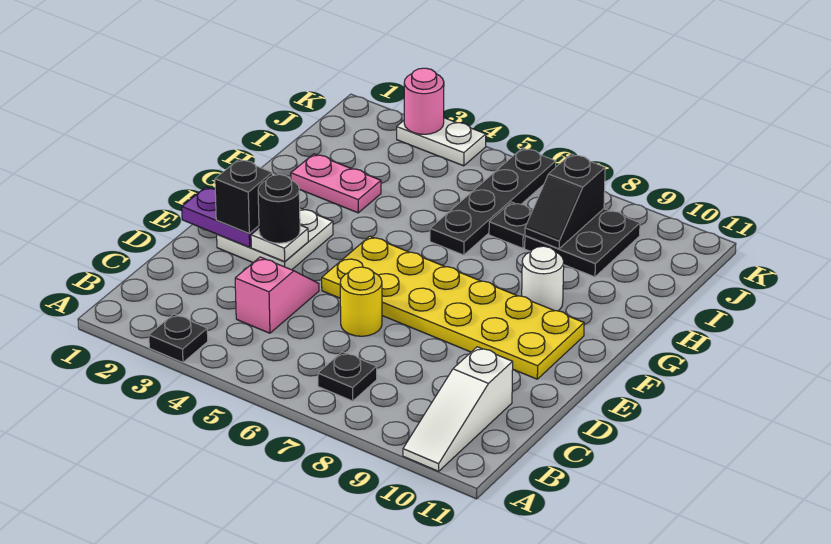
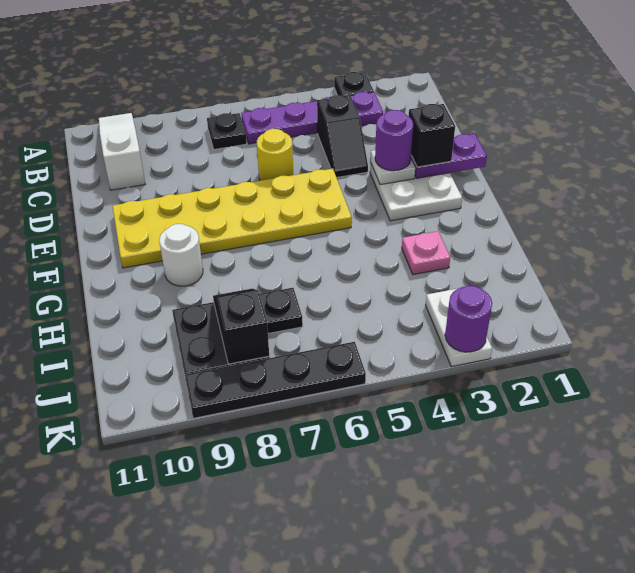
none -> purple 1x4 plate [241,92,383,144]
pink 1x2 slope [235,257,319,333] -> black 1x2 slope [317,95,368,177]
black 1x1 round brick [258,175,300,243] -> purple 1x1 round brick [375,110,413,171]
pink 1x2 plate [291,154,381,213] -> pink 1x1 plate [402,231,450,275]
black 1x4 plate [430,148,556,255] -> black 1x4 plate turned to [185,342,366,418]
white 1x2 plate [397,118,486,166] -> white 1x2 plate turned to [426,289,492,367]
pink 1x1 round brick [404,68,444,134] -> purple 1x1 round brick [445,286,492,352]

